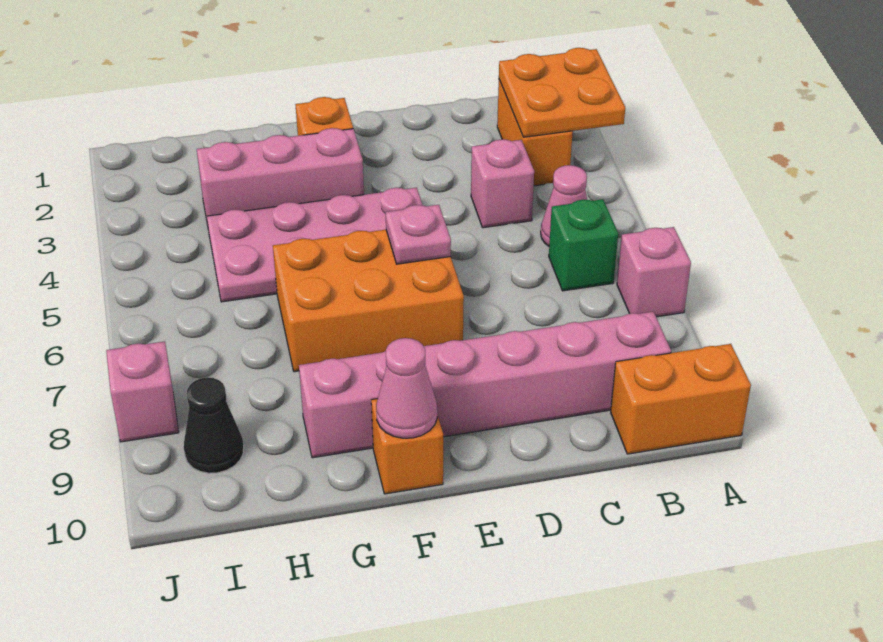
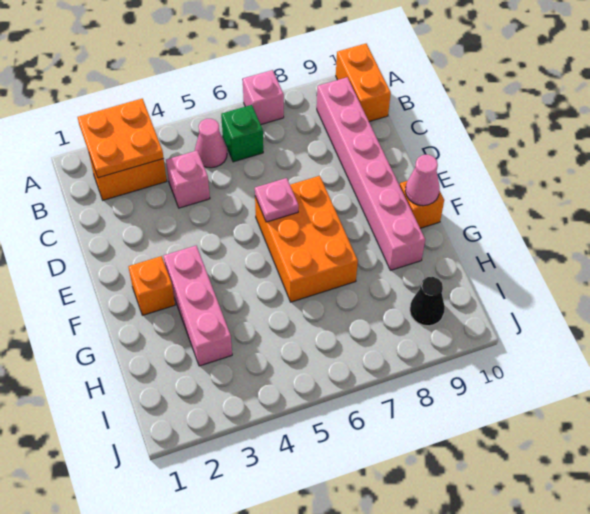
pink 2x4 plate [207,188,422,302] -> none
pink 1x1 brick [106,341,179,442] -> none

